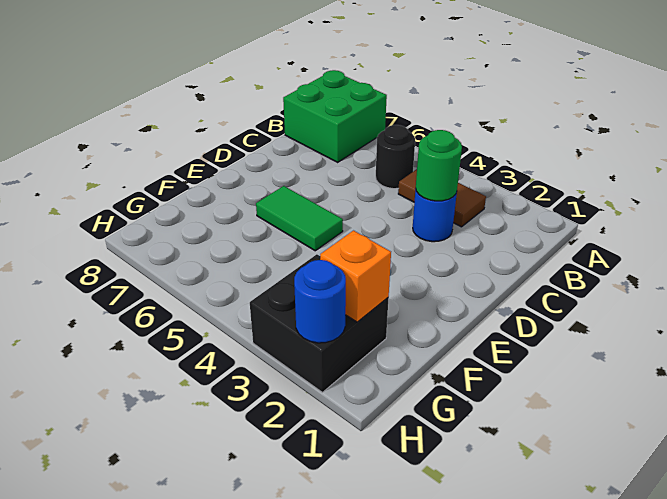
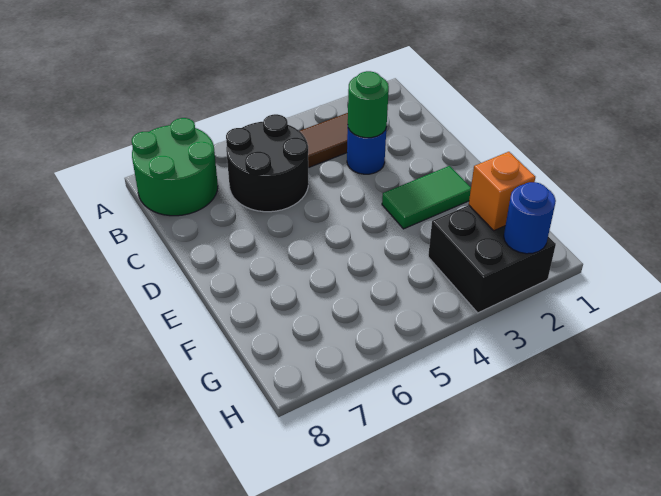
green 2x2 brick [283,70,387,162] -> green 2x2 round brick [132,118,218,216]
black 1x1 round brick [376,125,415,189] -> black 2x2 round brick [226,114,308,212]
green 1x2 tile [256,186,343,251] -> green 1x2 tile moved to [382,166,471,229]

